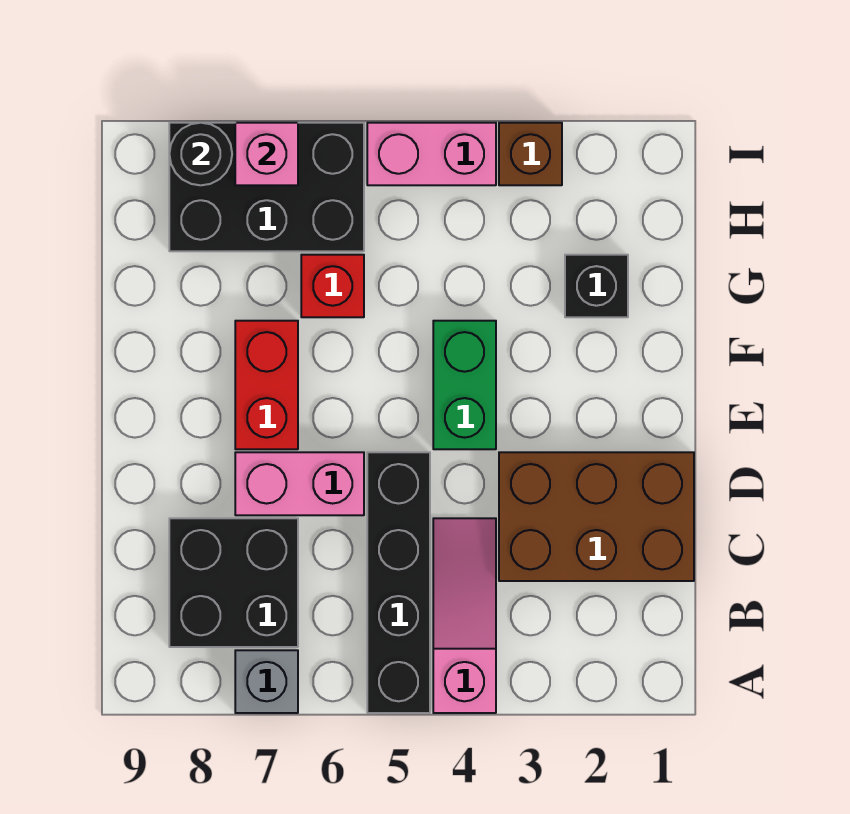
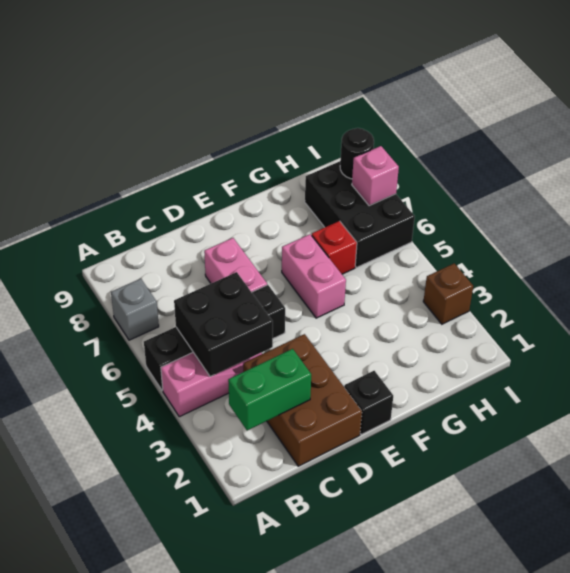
black 2x2 brick [169,518,298,647] -> black 2x2 brick moved to [174,272,273,377]
green 1x2 brick [433,321,496,449] -> green 1x2 brick moved to [228,349,311,430]
red 1x2 brick [235,321,298,449] -> none
black 1x1 brick [565,255,628,317] -> black 1x1 brick moved to [344,371,393,434]
pink 1x2 brick [367,123,496,185] -> pink 1x2 brick moved to [282,234,346,318]

